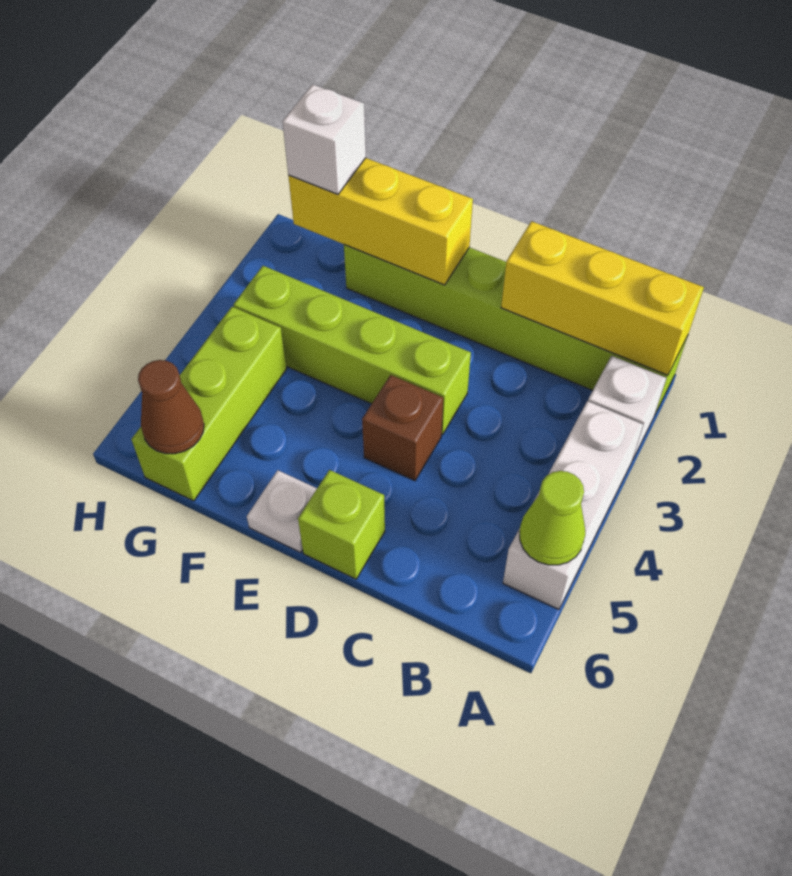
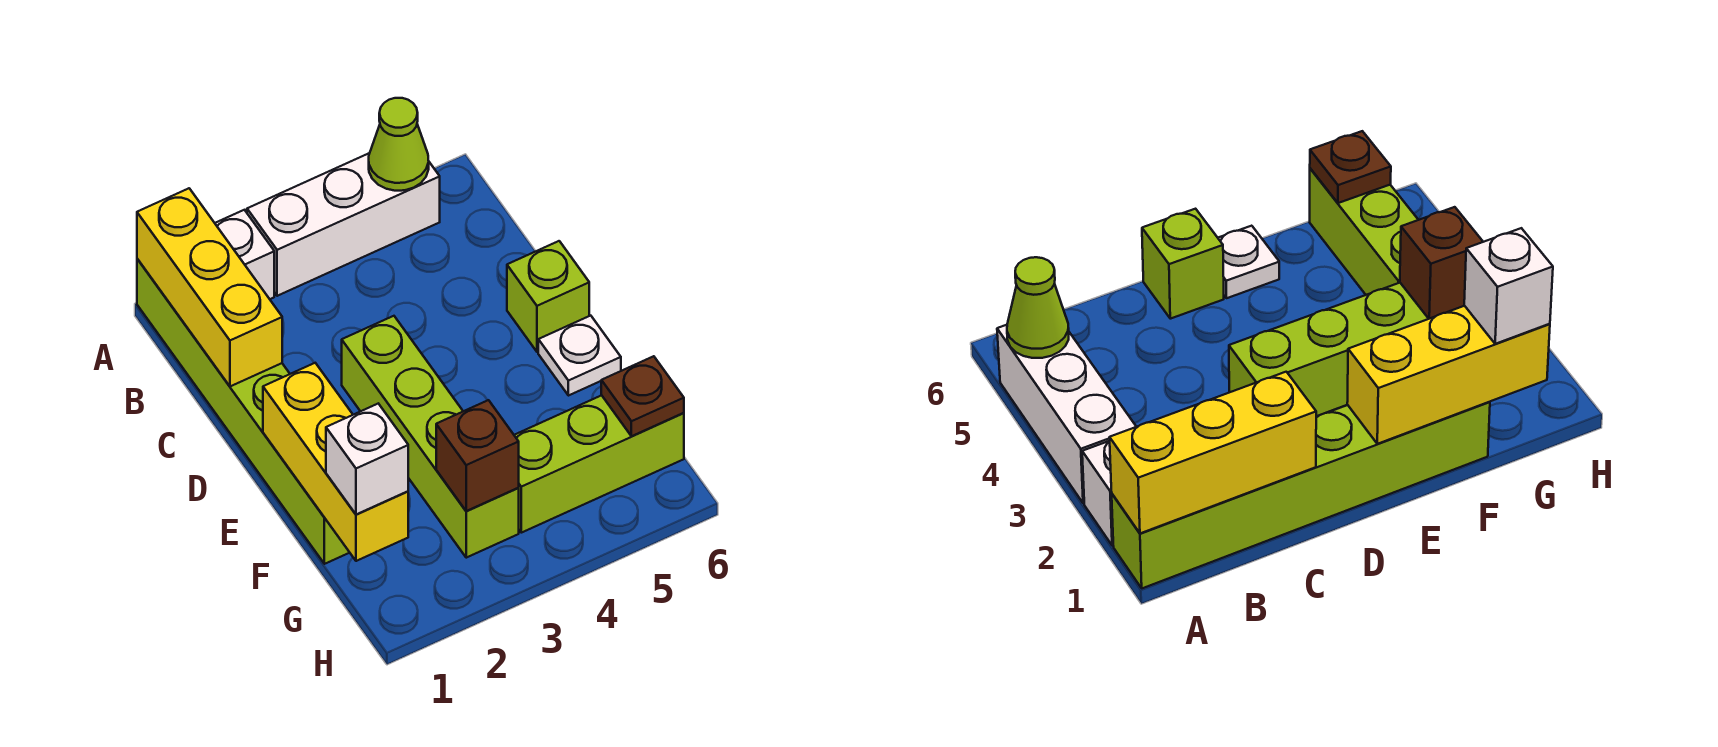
brown 1x1 brick [362,375,443,481] -> brown 1x1 brick moved to [436,400,519,511]
brown 1x1 cone [138,360,204,454] -> brown 1x1 plate [601,356,684,436]

